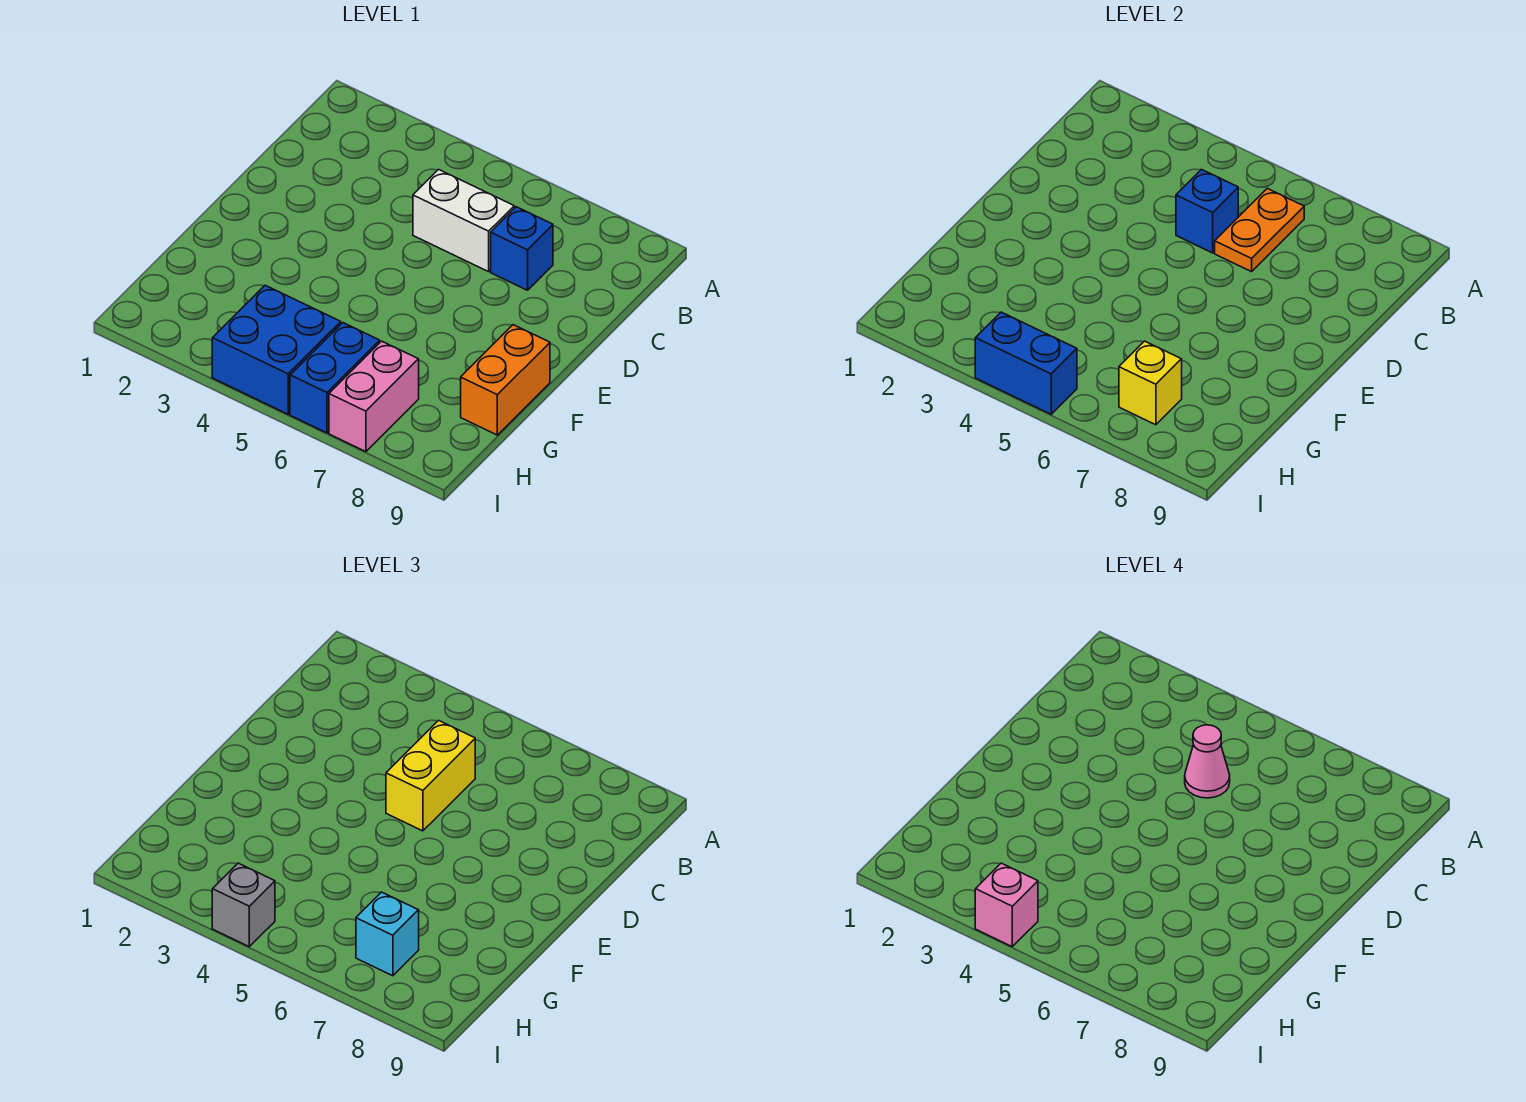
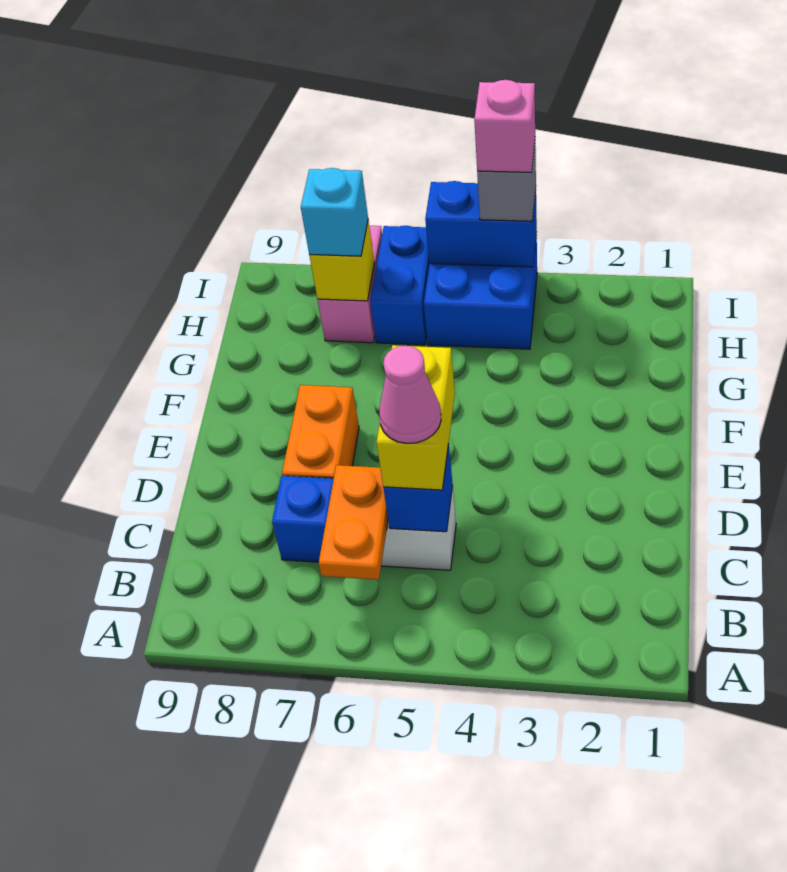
orange 1x2 brick [461,325,550,435] -> orange 1x2 brick moved to [282,385,359,479]

